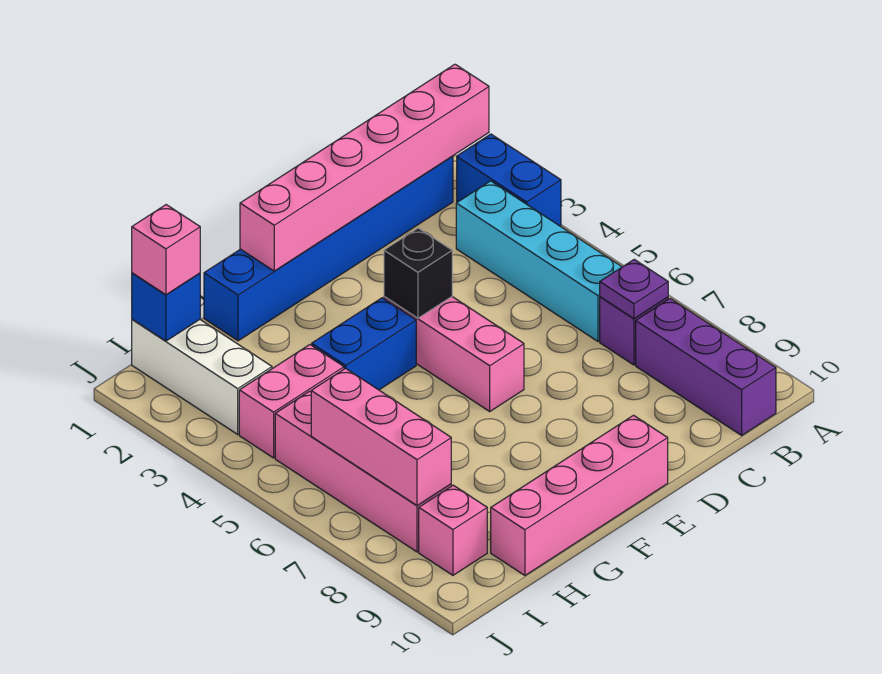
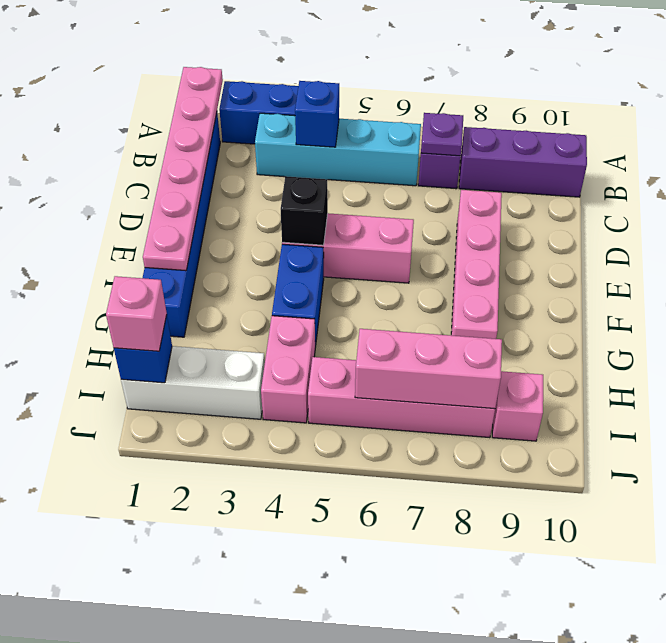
pink 1x6 brick [240,64,489,271] -> pink 1x6 plate [143,67,223,271]
none -> blue 1x1 brick [295,81,339,147]
pink 1x4 brick [491,415,668,575] -> pink 1x4 brick moved to [451,190,502,339]

